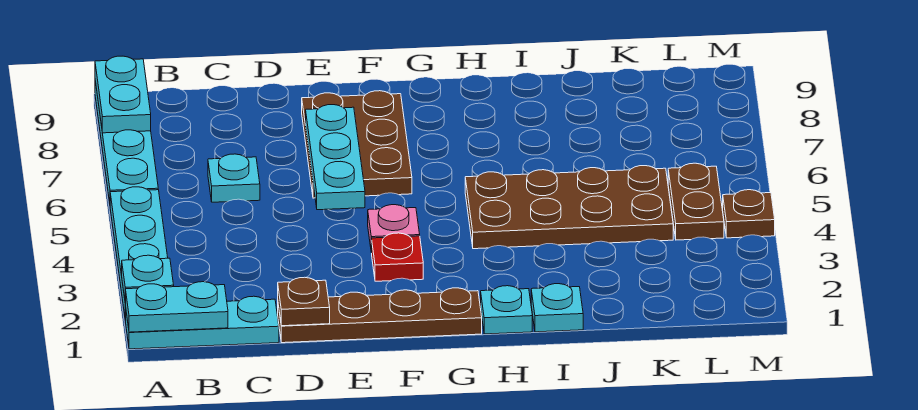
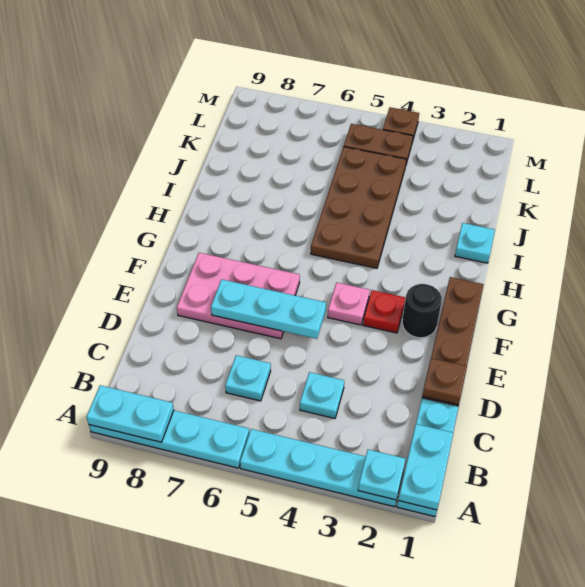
brown 2x3 plate [302,91,412,198] -> pink 2x3 plate [177,253,300,339]
none -> black 1x1 round brick [402,284,442,338]
cyan 1x1 plate [481,286,532,334] -> cyan 1x1 plate moved to [300,372,344,418]

